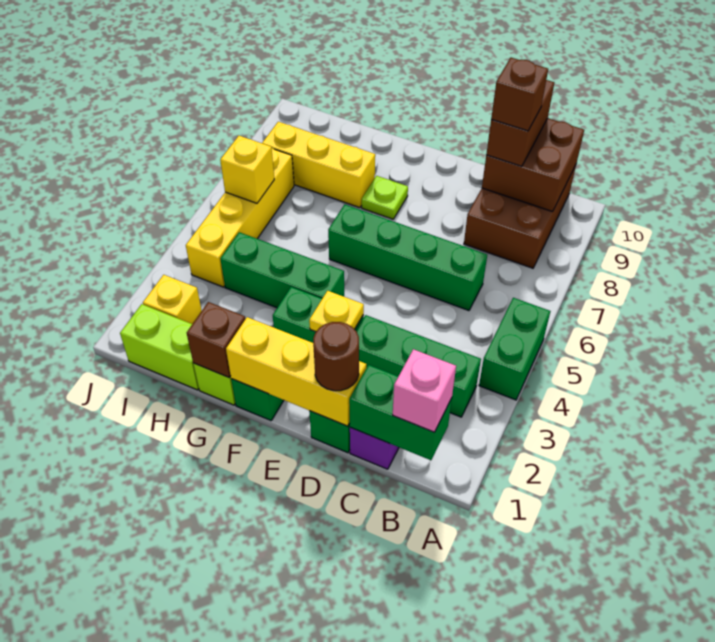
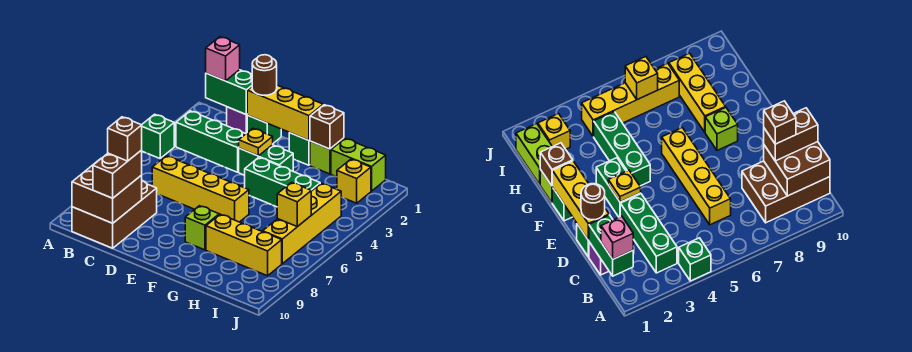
green 1x2 brick [479,298,550,400] -> green 1x1 brick [142,114,174,158]
green 1x4 brick [328,205,487,311] -> yellow 1x4 brick [152,156,249,222]
lime 1x1 plate [362,176,408,219] -> lime 1x1 brick [185,206,219,250]

